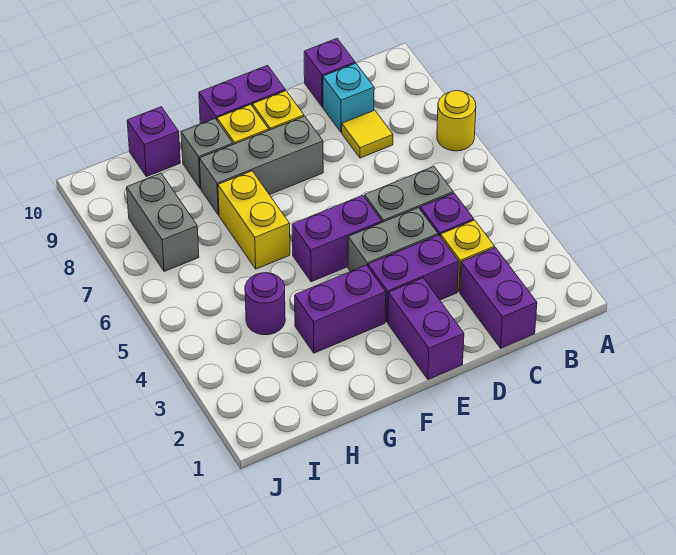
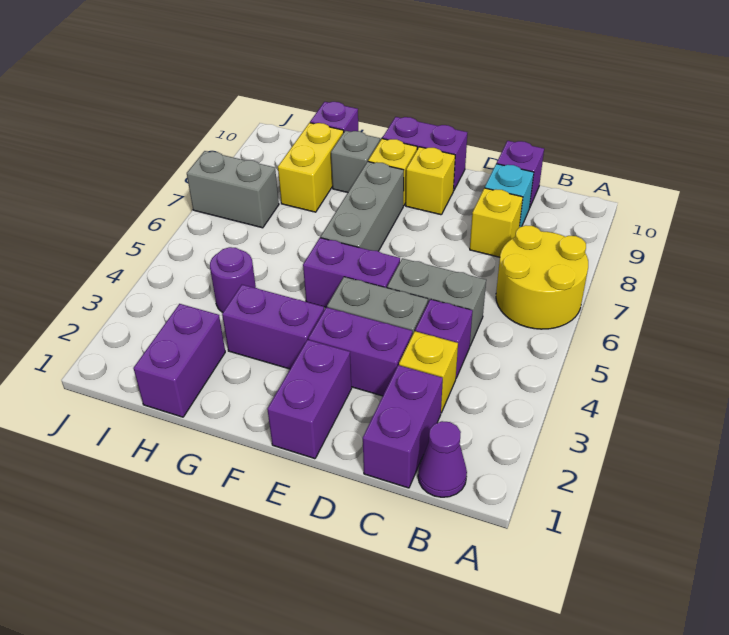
yellow 1x1 round brick [437,90,476,151] -> yellow 2x2 round brick [496,225,588,329]
none -> purple 1x1 cone [418,421,467,497]
yellow 1x1 tile [342,110,393,158] -> yellow 1x1 brick [470,188,523,257]
grey 1x3 brick [199,116,323,215] -> grey 1x3 brick turned to [321,162,404,251]
yellow 1x2 brick [218,171,290,269] -> yellow 1x2 brick moved to [278,123,344,212]
none -> purple 1x2 brick [133,304,225,417]
grey 1x2 brick [127,173,199,272] -> grey 1x2 brick turned to [187,151,279,228]

